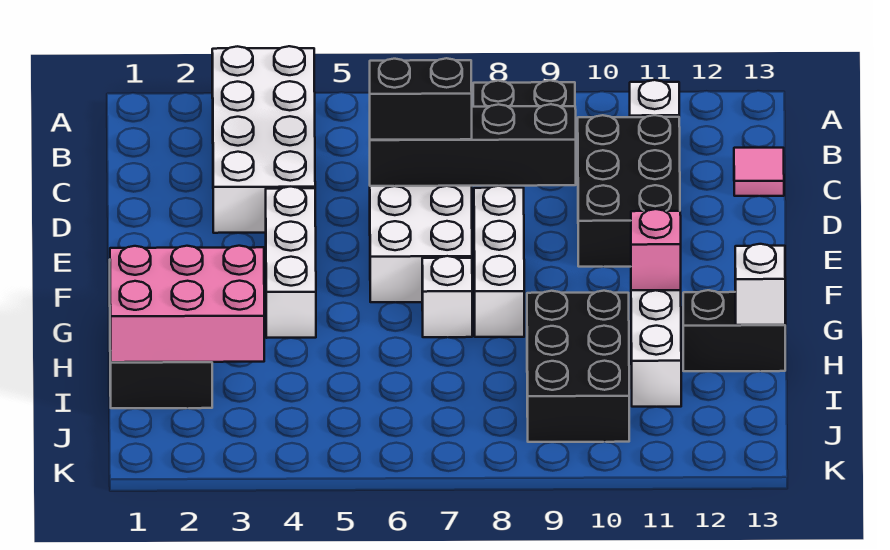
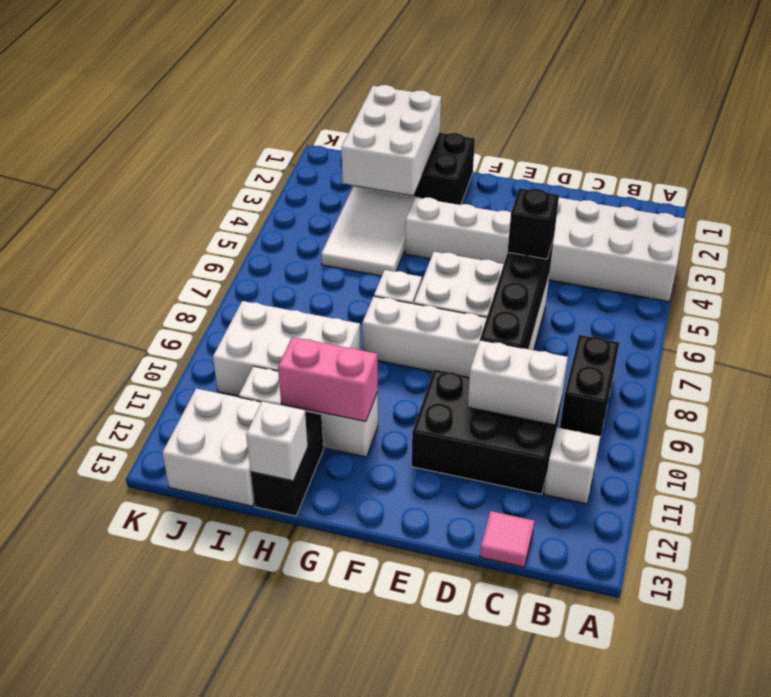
none -> white 1x2 brick [468,340,568,425]
black 1x2 brick [370,58,472,140] -> black 1x1 brick [508,188,559,259]
pink 1x1 brick [631,209,681,290] -> pink 1x2 brick [278,337,378,422]
pink 2x3 brick [110,246,264,362] -> white 2x3 brick [342,85,441,195]
none -> white 2x3 tile [321,187,415,276]
black 2x3 brick [527,291,629,442] -> white 2x3 brick [213,301,360,396]
none -> white 2x2 brick [162,389,261,506]

